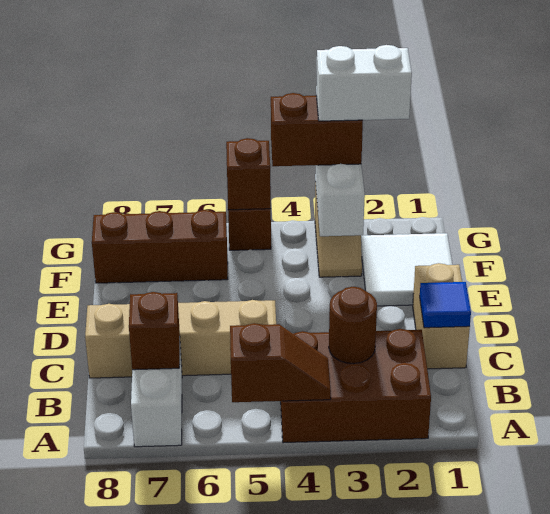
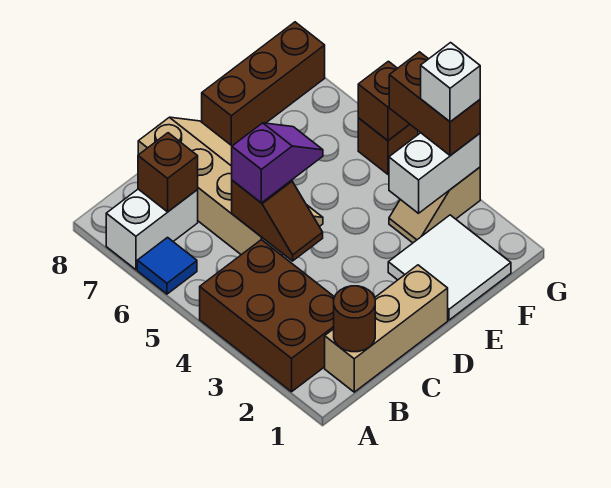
brown 1x2 slope [230,323,331,402] -> brown 1x2 slope moved to [232,180,323,261]
brown 1x1 round brick [329,287,377,364] -> brown 1x1 round brick moved to [334,286,375,352]
tan 1x2 brick [413,263,470,369] -> tan 1x3 brick [325,265,448,392]
blue 1x1 tile [420,282,471,328] -> blue 1x1 tile moved to [137,238,197,294]
none -> purple 1x2 slope [232,123,323,203]
brown 1x3 brick [92,210,228,283] -> brown 1x3 brick turned to [202,22,325,146]
white 1x2 brick [316,45,412,121] -> white 1x1 brick [421,43,480,122]

